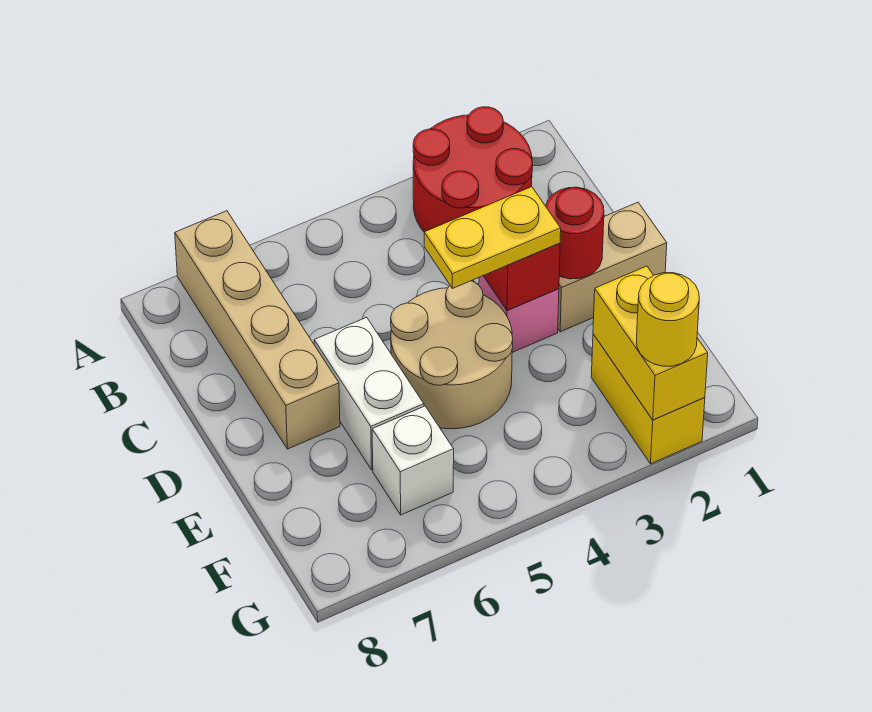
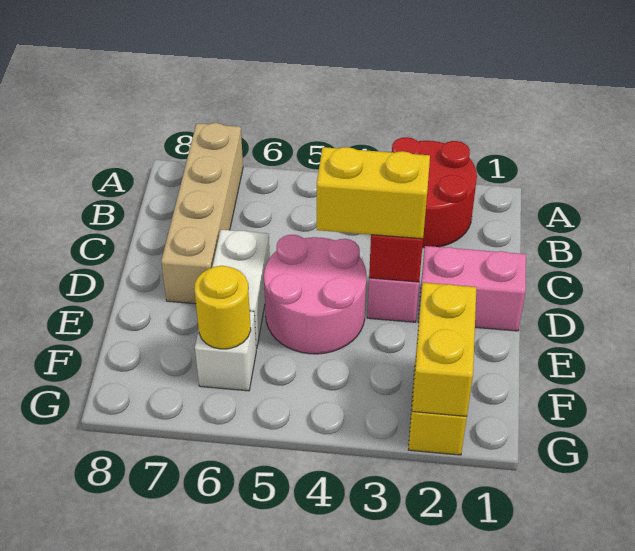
tan 1x2 brick [558,202,667,332] -> pink 1x2 brick [418,246,526,331]
red 1x1 round brick [546,187,604,279] -> none
yellow 1x2 plate [424,187,561,289] -> yellow 1x2 brick [317,147,430,239]
tan 2x2 round brick [391,281,513,429] -> pink 2x2 round brick [264,235,366,354]
yellow 1x1 round brick [637,273,699,366] -> yellow 1x1 round brick moved to [195,266,251,349]

